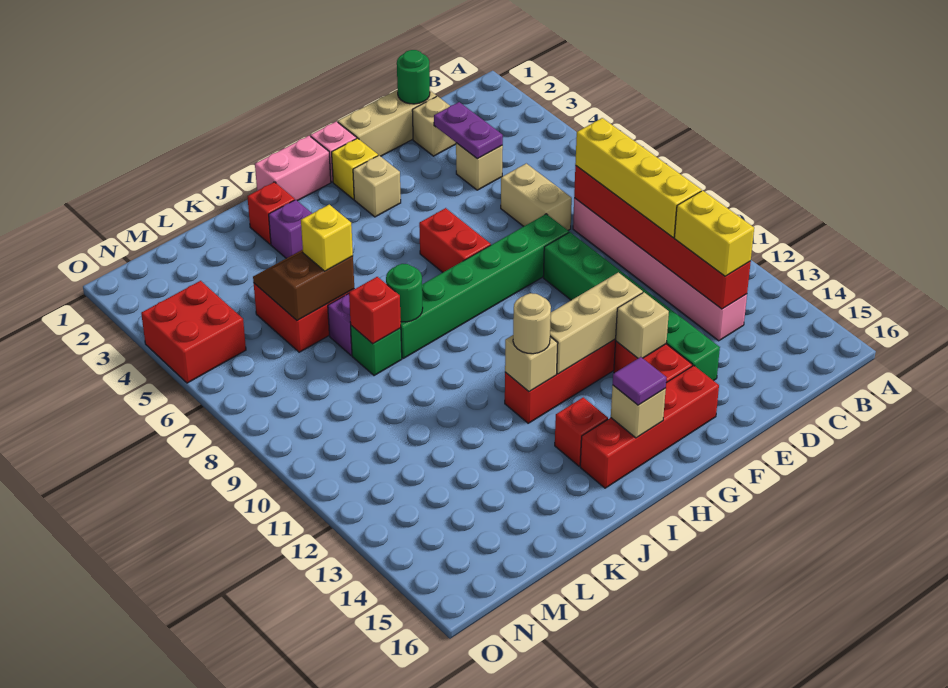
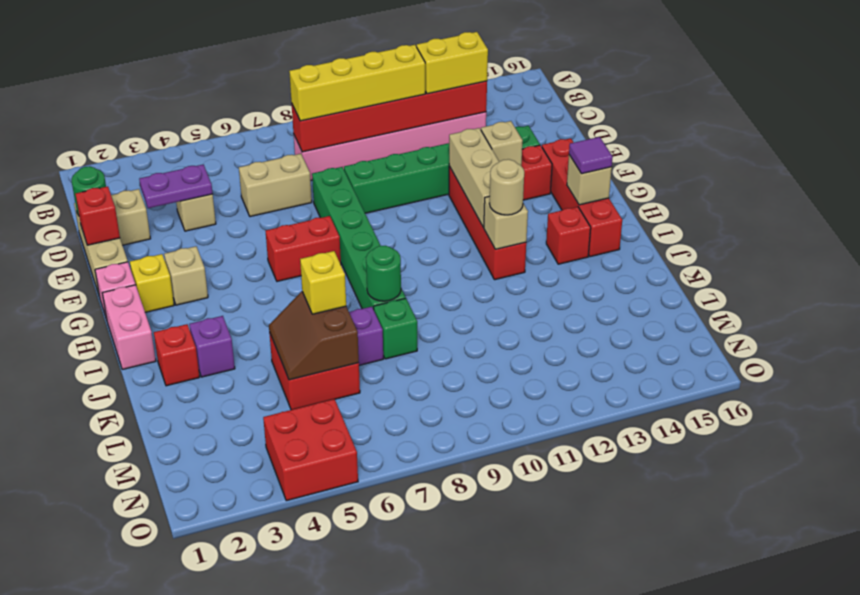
red 1x1 brick [349,277,401,344] -> red 1x1 brick moved to [76,186,120,245]

